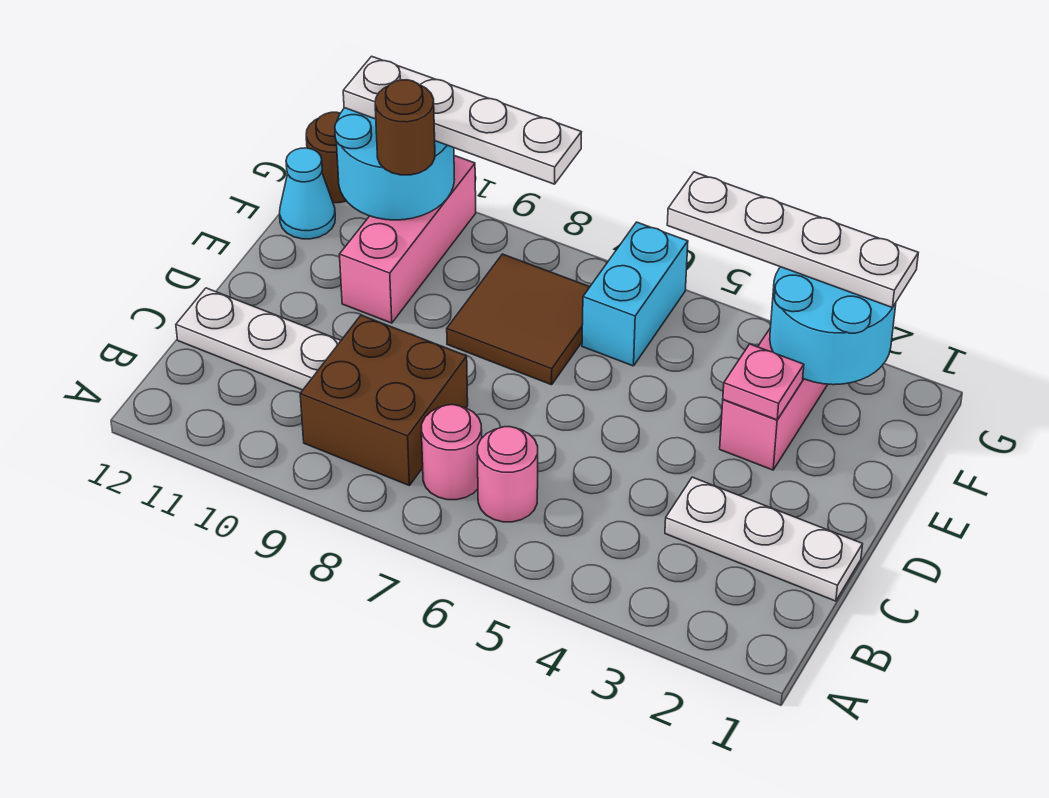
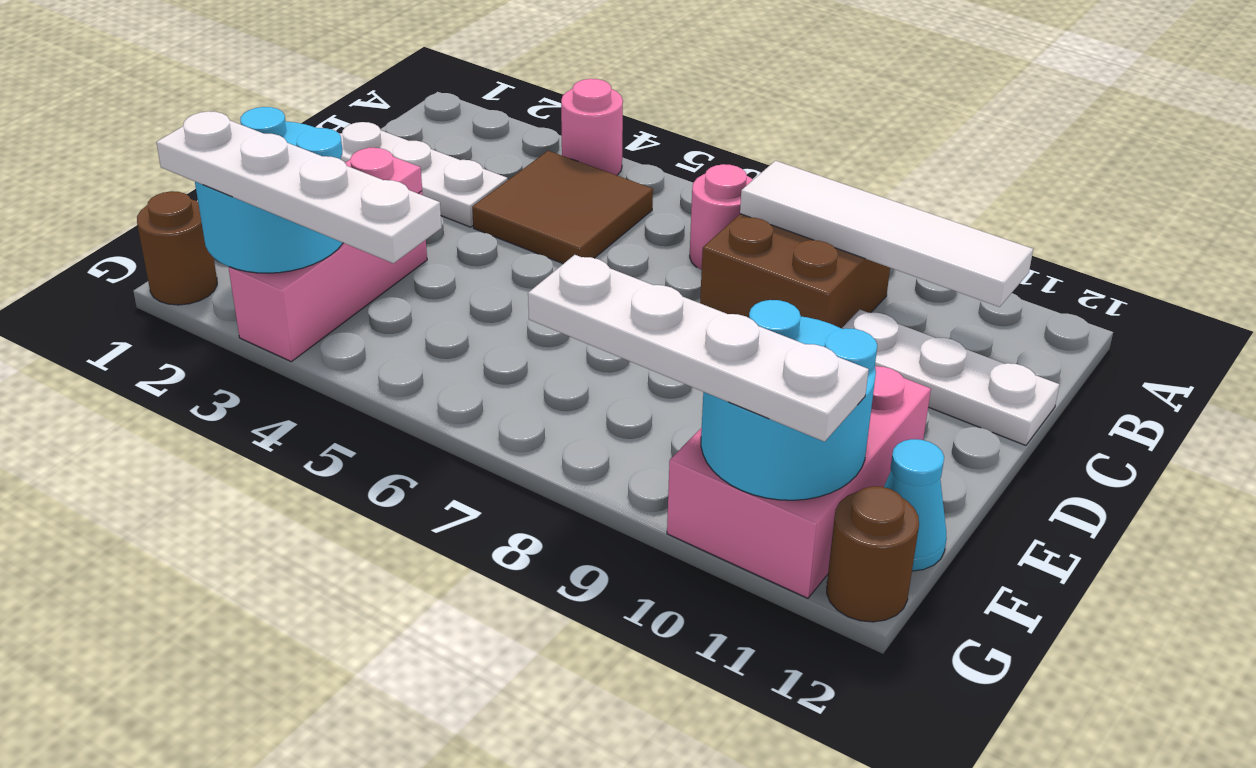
pink 1x1 round brick [477,427,538,522] -> pink 1x1 round brick moved to [561,79,623,175]
none -> white 1x4 tile [740,161,1033,307]
brown 2x2 tile [447,254,590,385] -> brown 2x2 tile moved to [472,151,653,264]
pink 1x3 brick [339,156,476,323] -> pink 2x3 brick [667,366,931,598]
cyan 1x2 brick [582,222,688,366] -> none
brown 1x1 round brick [375,80,435,175] -> brown 1x1 round brick moved to [137,191,217,305]

